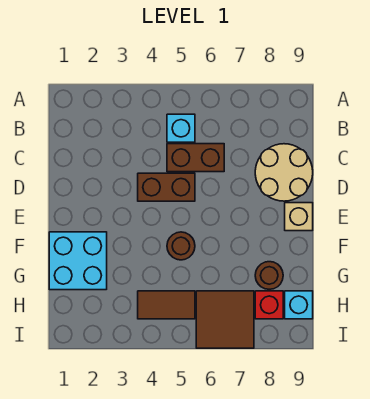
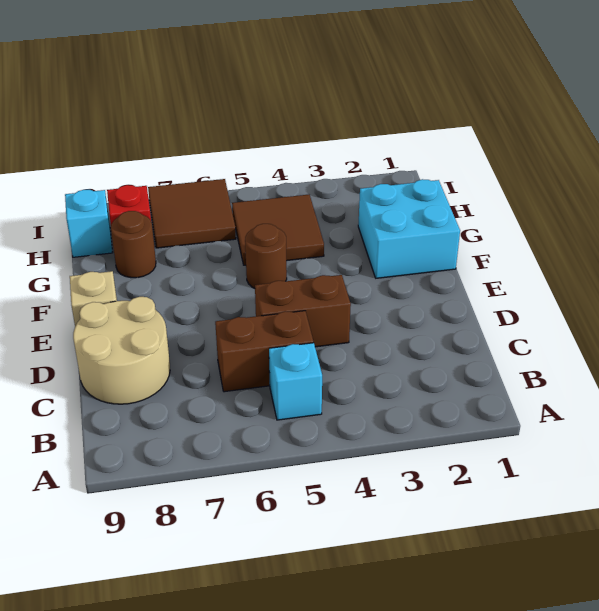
brown 1x2 tile [138,291,195,319] -> brown 2x2 tile [232,195,324,265]

